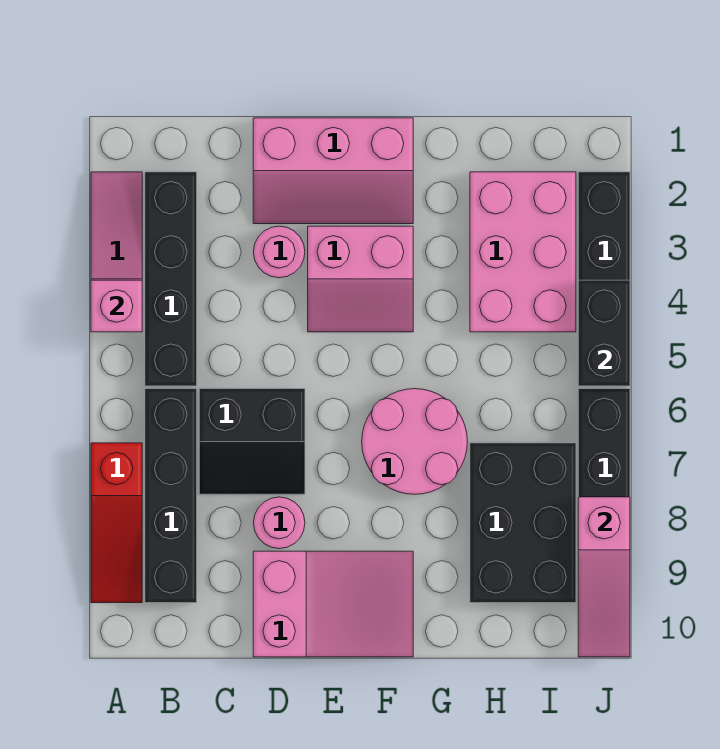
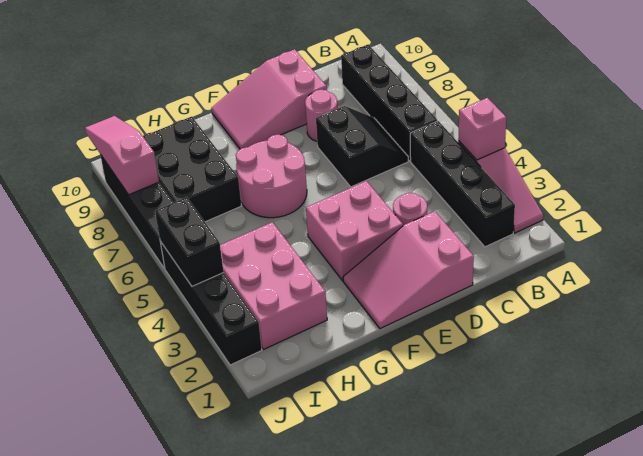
red 1x3 slope [91,443,142,603] -> none
black 2x2 slope [199,389,305,494] -> black 2x2 slope turned to [316,106,408,187]
pink 2x3 slope [253,118,413,224] -> pink 2x3 slope turned to [343,211,474,328]
pink 2x2 slope [308,226,413,332] -> pink 2x2 brick [306,181,403,281]

